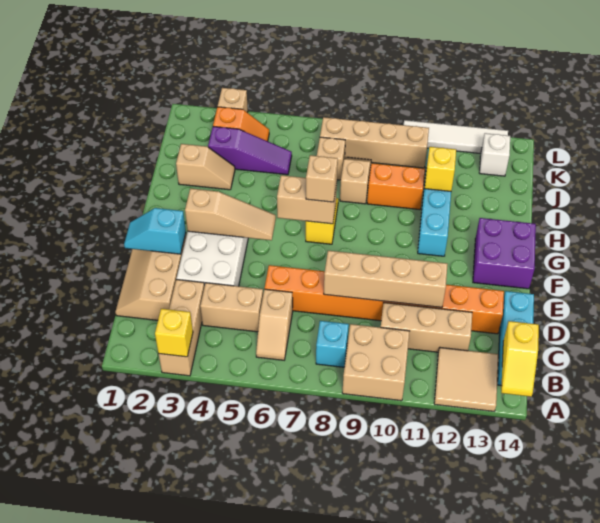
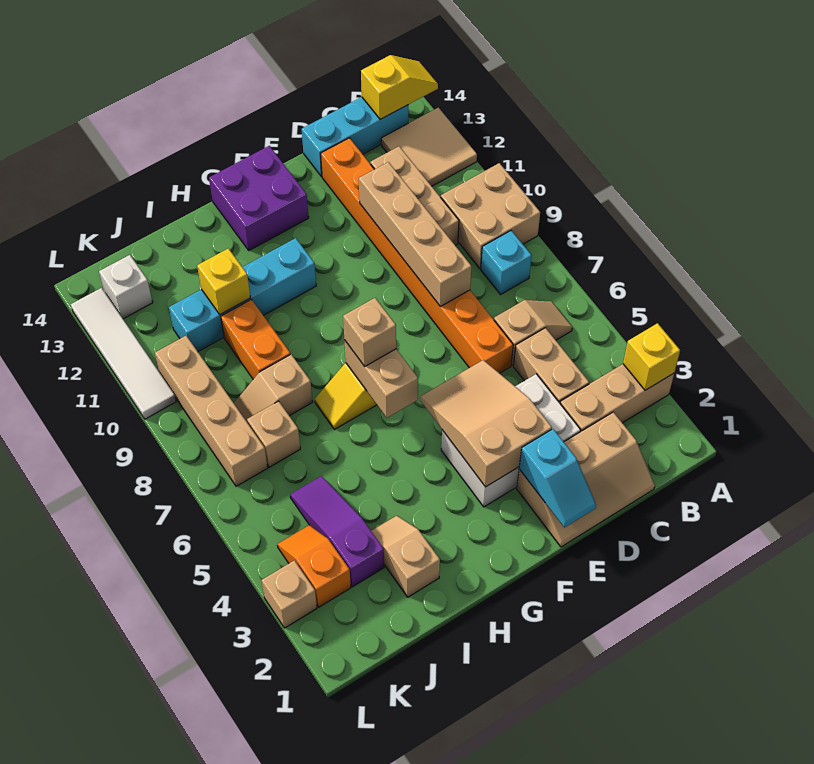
tan 1x3 slope [185,188,276,240] -> tan 2x3 slope [420,360,552,487]

